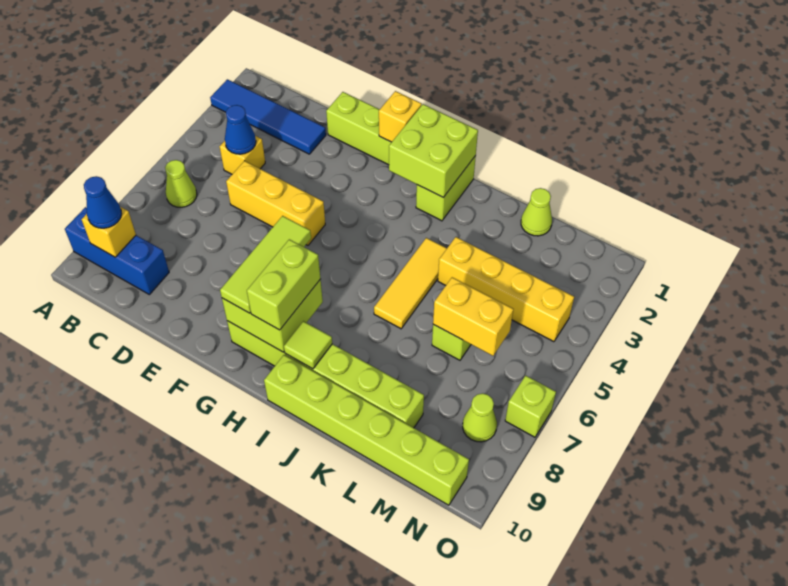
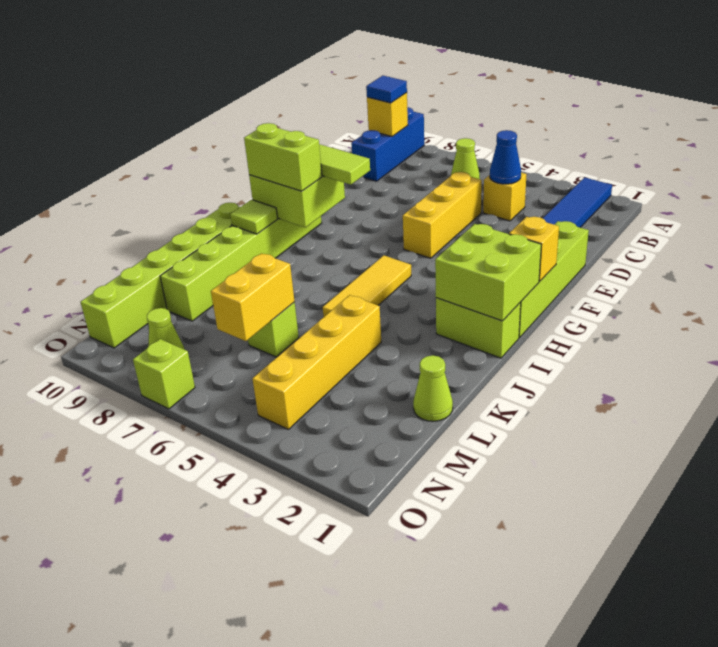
blue 1x1 cone [84,176,122,228] -> blue 1x1 tile [366,76,407,103]
yellow 1x3 tile [374,238,447,329] -> yellow 1x3 tile turned to [323,255,411,317]

